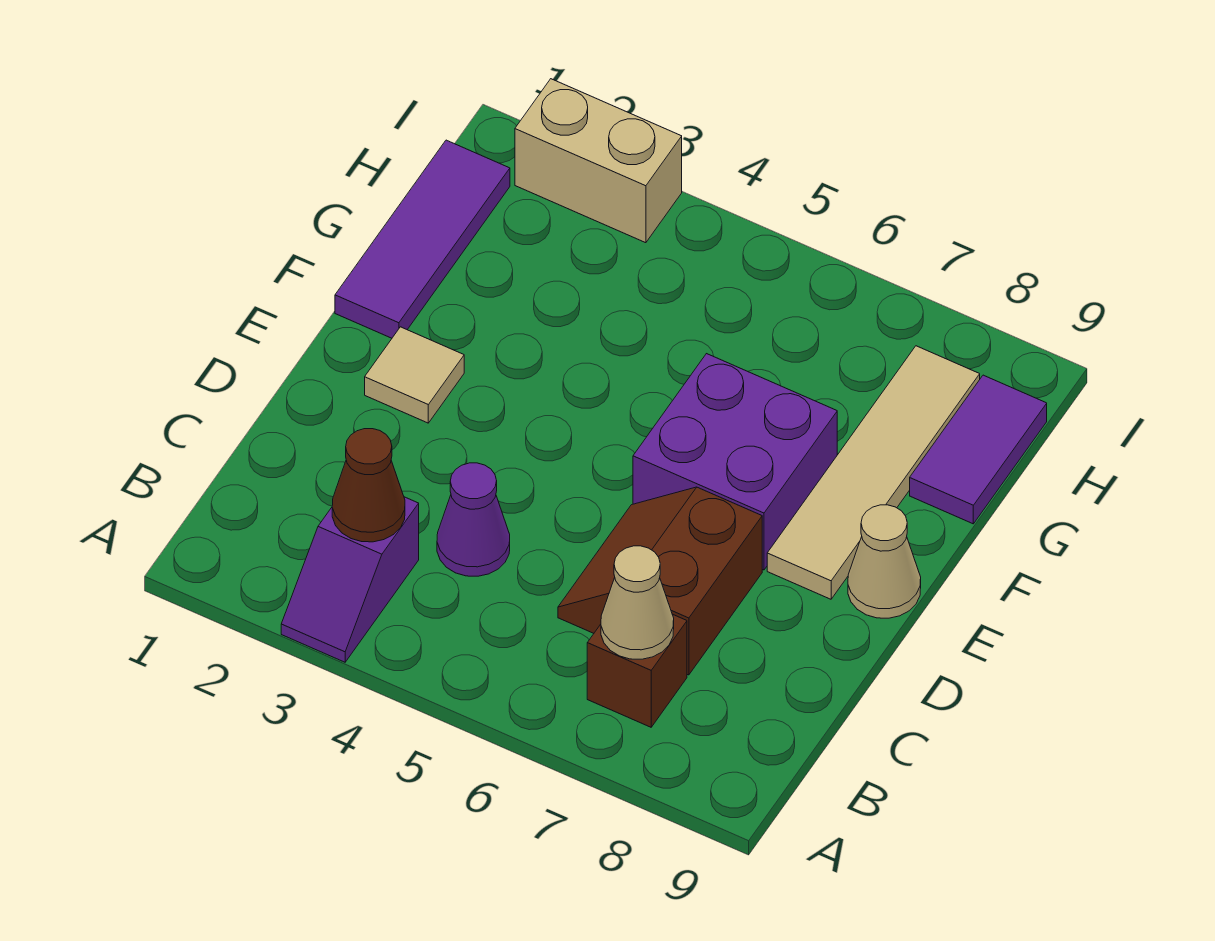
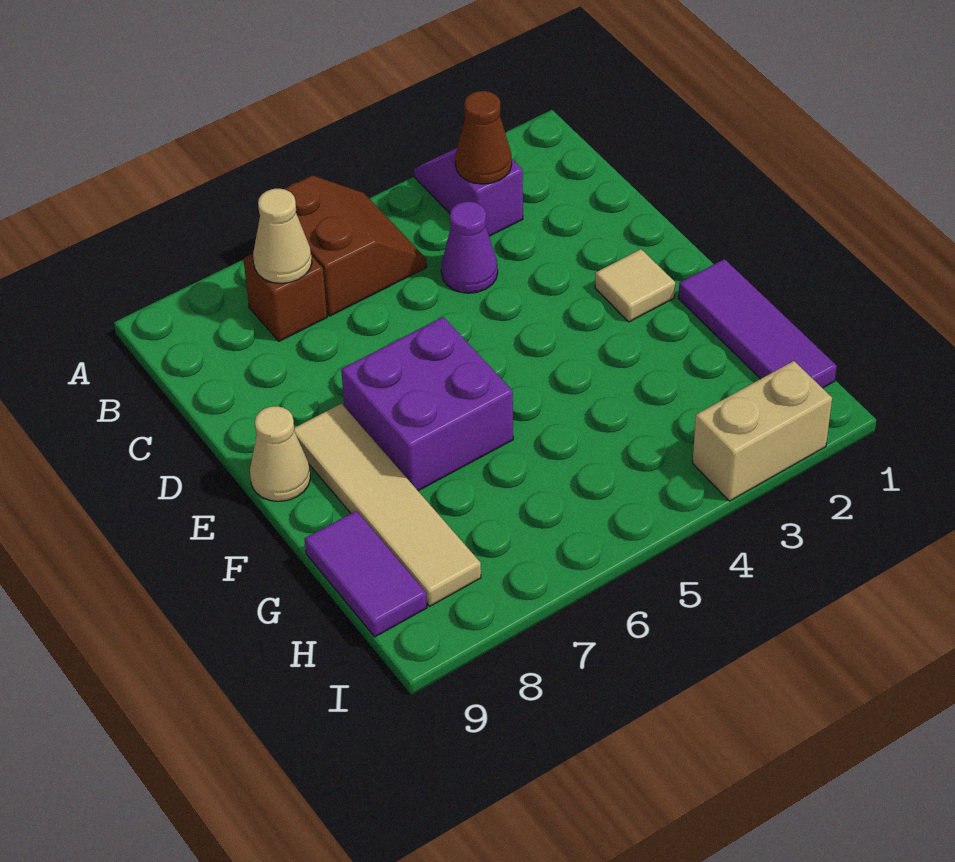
brown 2x2 slope [558,487,762,675] -> brown 2x2 slope moved to [285,175,427,316]

